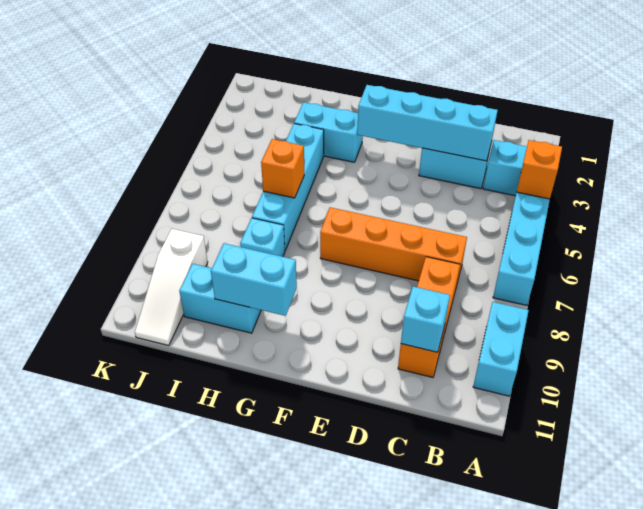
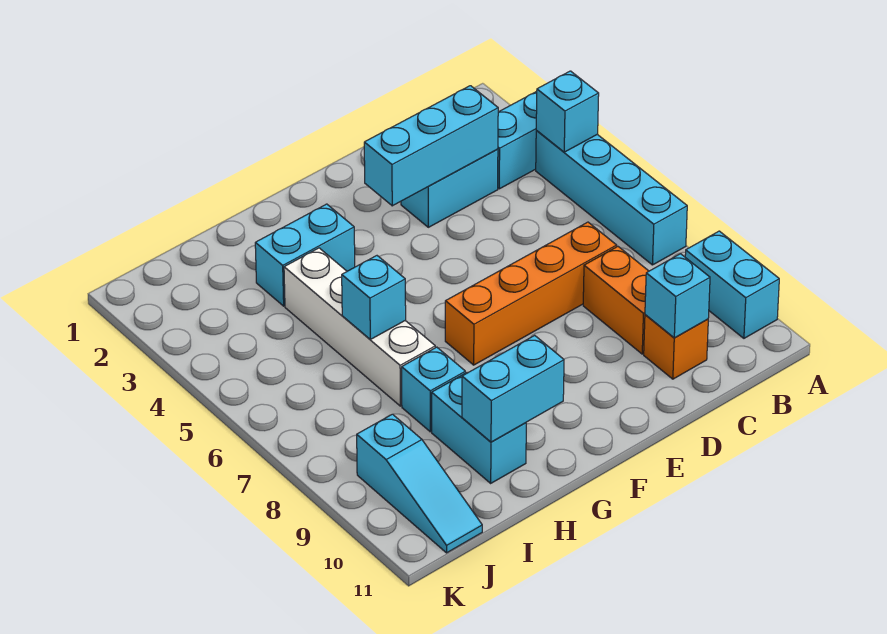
orange 1x1 brick [517,140,562,199] -> cyan 1x1 brick [536,71,599,152]
cyan 1x4 brick [357,85,498,161] -> cyan 1x3 brick [364,86,498,206]
cyan 1x4 brick [252,124,324,250] -> white 1x4 brick [284,248,435,406]
orange 1x1 brick [261,139,304,198] -> cyan 1x1 brick [342,256,406,339]
cyan 1x2 brick [179,264,261,333] -> cyan 1x2 brick turned to [432,373,526,483]
white 1x3 slope [135,229,208,345] -> cyan 1x3 slope [357,414,482,553]

